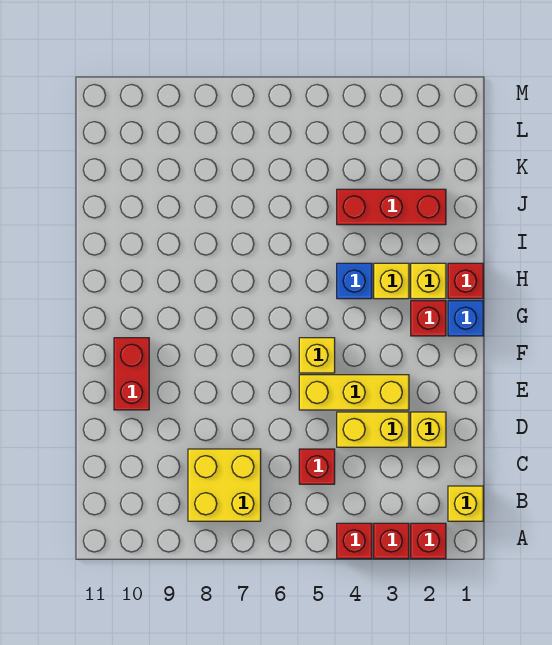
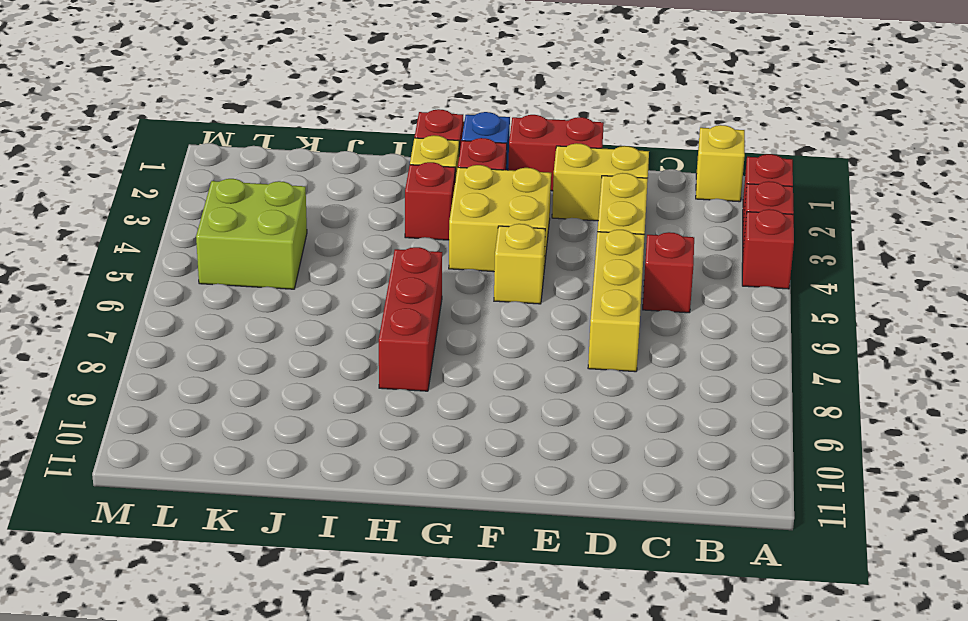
yellow 2x2 brick [188,449,261,521] -> yellow 2x2 brick moved to [449,165,551,272]
yellow 1x1 brick [411,412,446,447] -> yellow 1x2 brick [552,143,649,221]
yellow 1x3 brick [299,375,409,410] -> yellow 1x3 brick moved to [588,230,645,372]
red 1x2 brick [114,338,149,410] -> red 1x2 brick moved to [508,115,604,191]
yellow 1x1 brick [374,263,409,299] -> red 1x1 brick [405,162,455,240]
blue 1x1 brick [337,263,372,299] -> none
red 1x3 brick [337,189,446,225] -> red 1x3 brick moved to [379,247,442,391]
none -> lime 2x2 brick [196,179,307,289]

